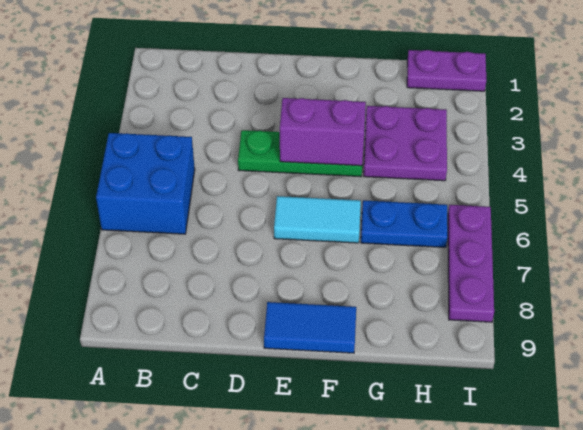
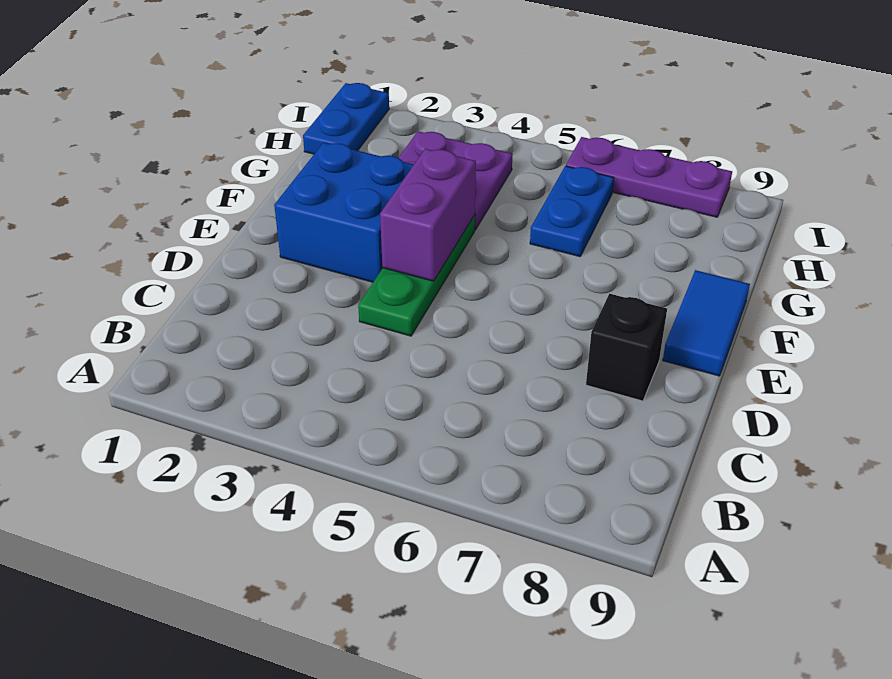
blue 2x2 brick [96,133,195,234] -> blue 2x2 brick moved to [274,143,414,282]
none -> black 1x1 brick [586,294,667,401]
cyan 1x2 tile [274,196,361,243] -> none
purple 1x2 plate [407,50,486,91] -> blue 1x2 plate [303,83,389,154]

